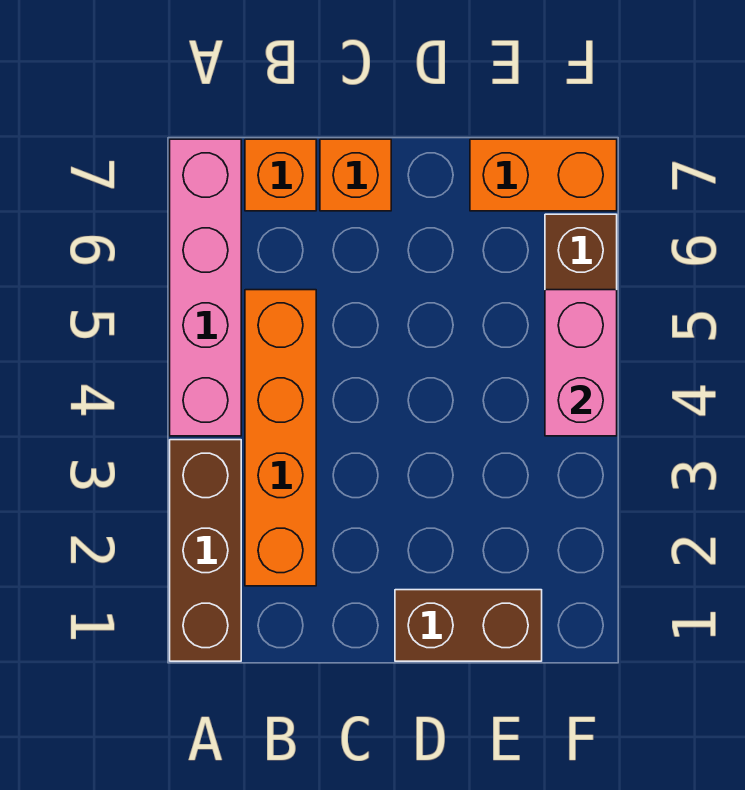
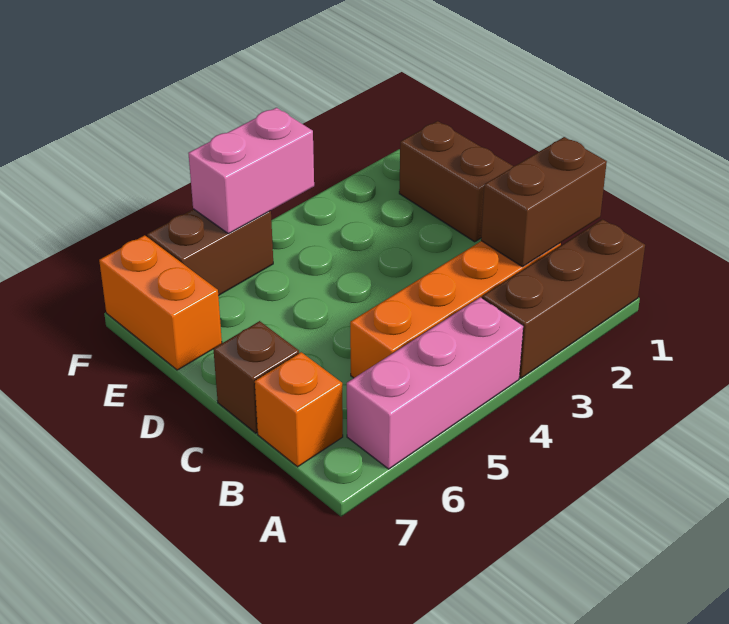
pink 1x4 brick [170,139,241,436] -> pink 1x3 brick [347,297,523,469]
none -> brown 1x2 brick [481,137,607,267]
orange 1x1 brick [320,139,391,211] -> brown 1x1 brick [213,321,299,433]

